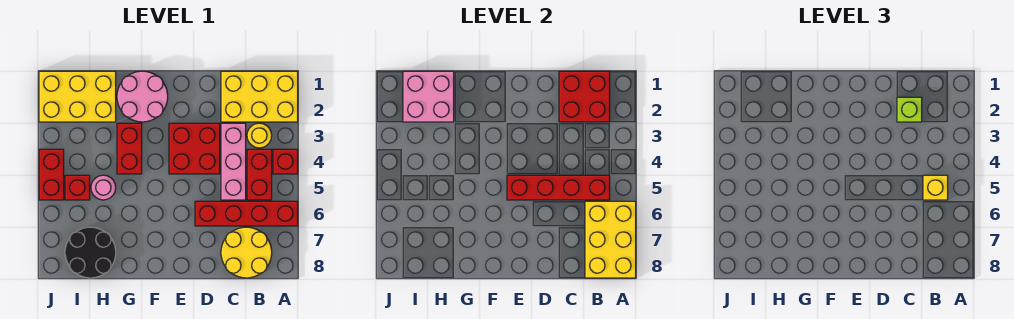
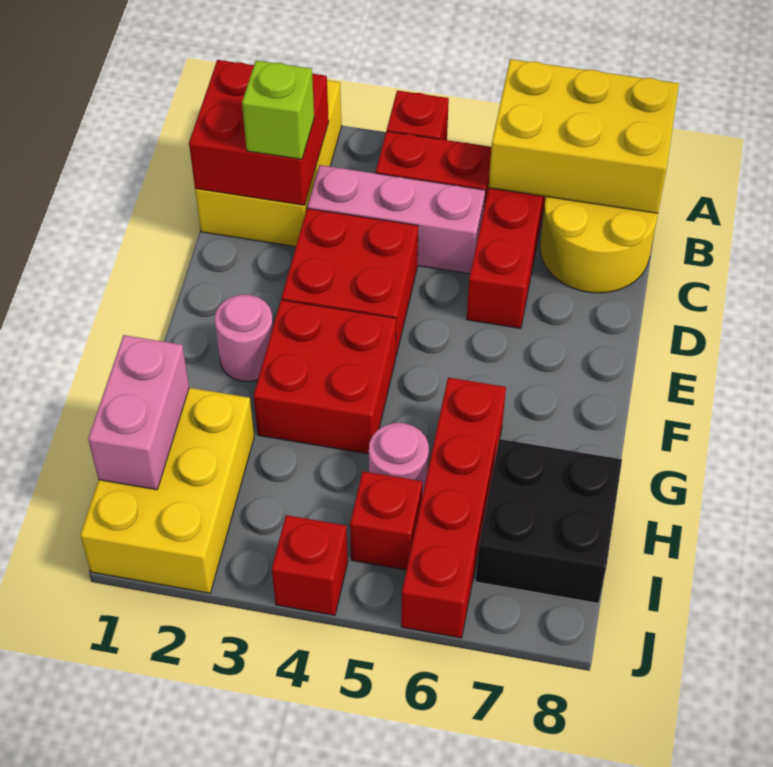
yellow 1x1 round brick [247,123,272,148] -> none
red 1x4 brick [507,175,610,200] -> red 1x4 brick moved to [401,378,506,638]
yellow 1x1 brick [923,175,948,200] -> none
pink 2x2 round brick [117,71,168,122] -> pink 1x1 round brick [215,295,273,382]
red 1x2 brick [117,123,142,174] -> red 2x2 brick [254,300,396,454]
pink 2x2 brick [403,71,454,122] -> pink 1x2 brick [88,335,189,490]
black 2x2 round brick [65,227,116,278] -> black 2x2 brick [476,439,622,603]
red 1x2 brick [39,149,64,200] -> red 1x1 brick [272,515,348,615]

